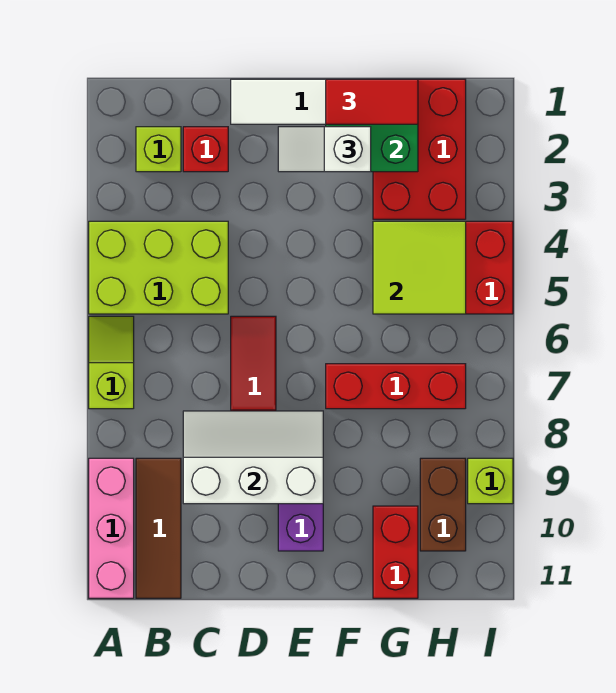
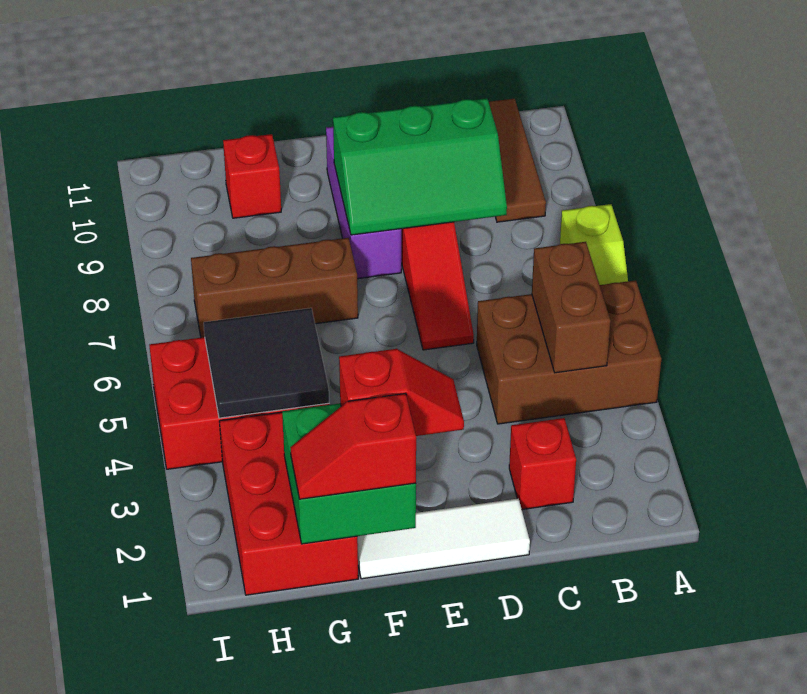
lime 2x3 brick [89,221,228,314] -> brown 2x3 brick [477,280,661,424]
pink 1x3 brick [89,458,134,598] -> none
lime 1x1 brick [136,127,181,172] -> none
white 2x3 slope [183,411,323,504] -> green 2x3 slope [333,98,507,235]
white 1x2 slope [278,127,371,172] -> red 1x2 slope [339,349,464,436]
red 1x2 tile [326,79,418,124] -> red 1x2 slope [290,393,416,499]
red 1x3 brick [326,364,466,409] -> brown 1x3 brick [191,238,358,338]
lime 2x2 tile [373,221,466,314] -> black 2x2 tile [204,308,329,418]
red 1x2 brick [373,506,418,598] -> red 1x1 brick [223,134,281,218]
brown 1x2 brick [420,458,466,551] -> brown 1x2 brick moved to [532,242,611,373]
lime 1x1 brick [468,458,513,504] -> none

